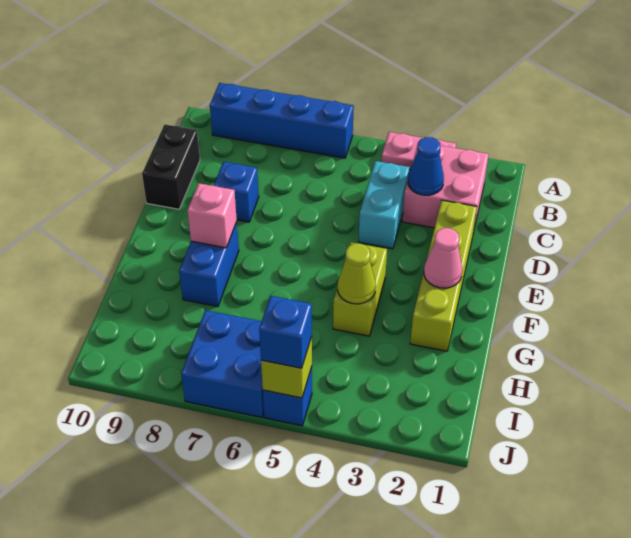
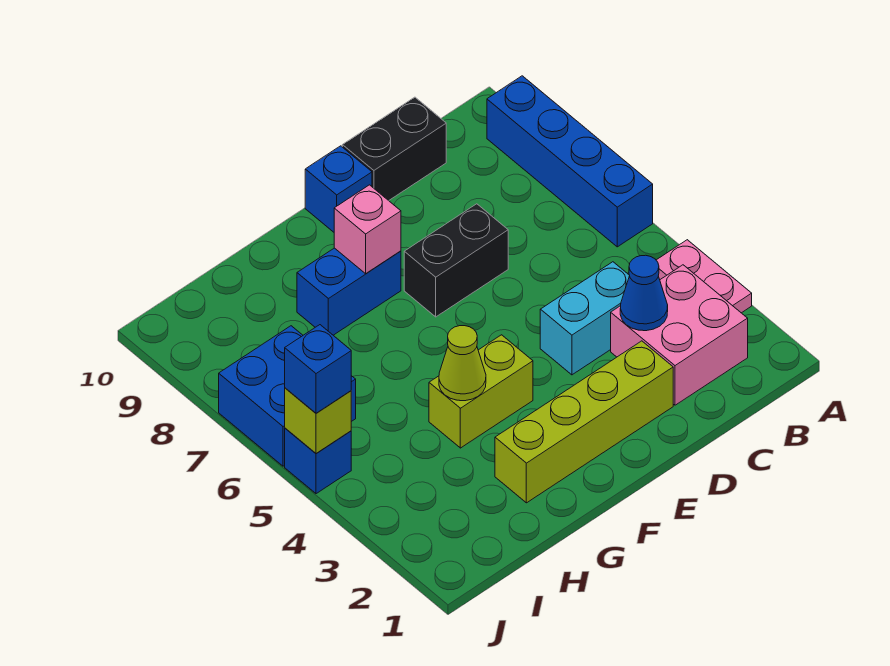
none -> black 1x2 brick [404,204,508,317]
blue 1x1 brick [214,162,259,222] -> blue 1x1 brick moved to [305,146,372,232]
pink 1x1 cone [424,228,462,288] -> none

